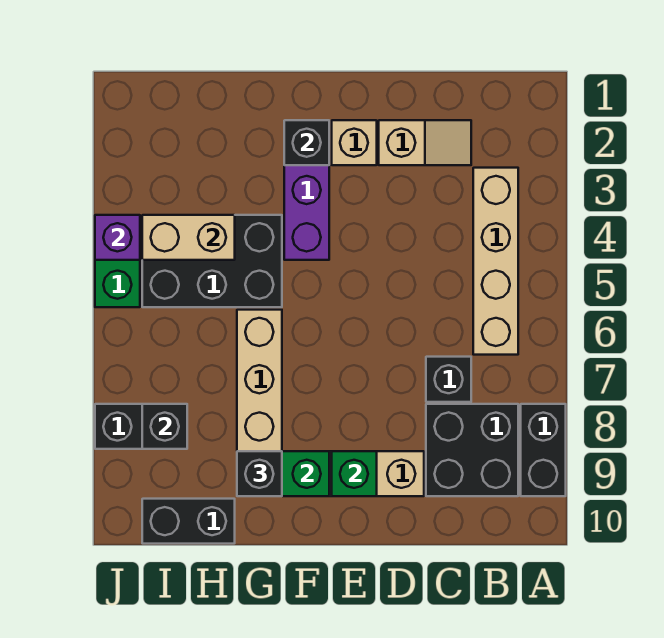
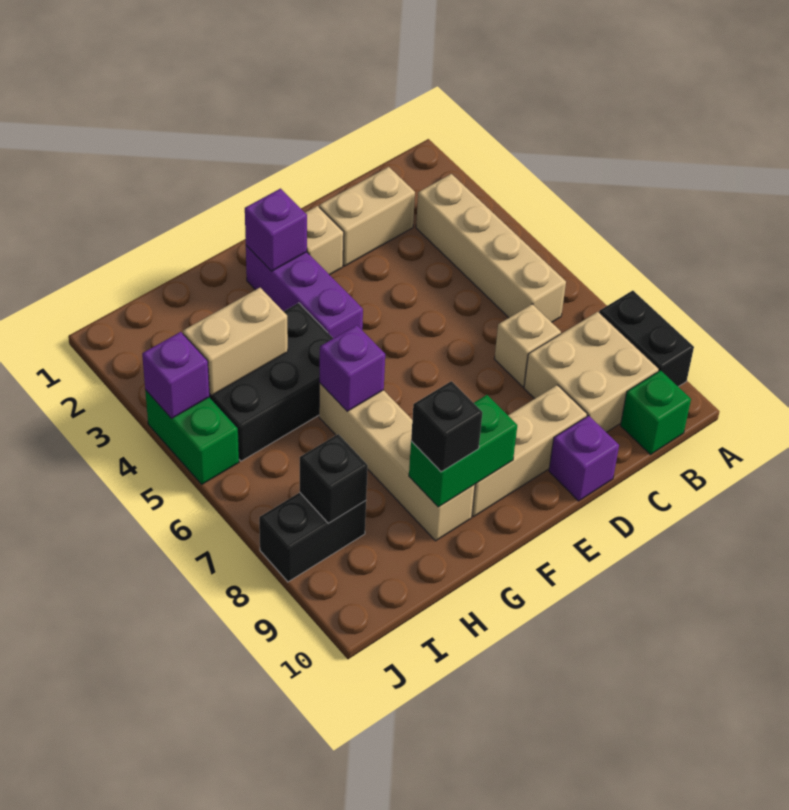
black 2x2 brick [426,404,518,496] -> tan 2x2 brick [524,312,659,432]
tan 1x2 slope [379,120,471,165] -> tan 1x2 brick [319,167,415,266]
black 1x1 brick [426,357,471,402] -> tan 1x1 brick [494,304,561,387]
none -> purple 1x1 brick [549,416,619,501]
green 1x1 brick [332,451,377,496] -> green 1x1 brick moved to [621,370,691,455]
black 1x1 brick [284,120,329,165] -> purple 1x1 brick [245,189,307,271]
none -> purple 1x1 brick [319,325,385,411]
black 1x2 brick [142,499,235,544] -> none

